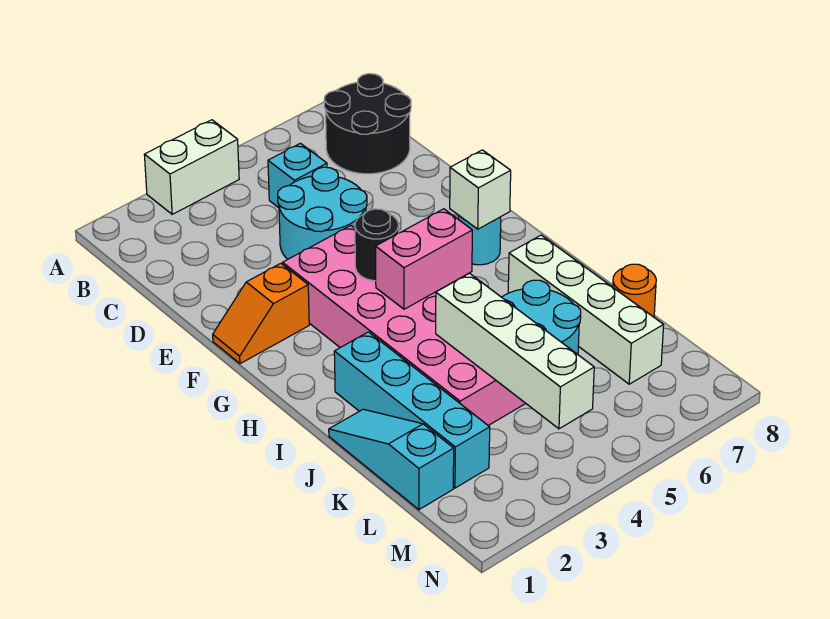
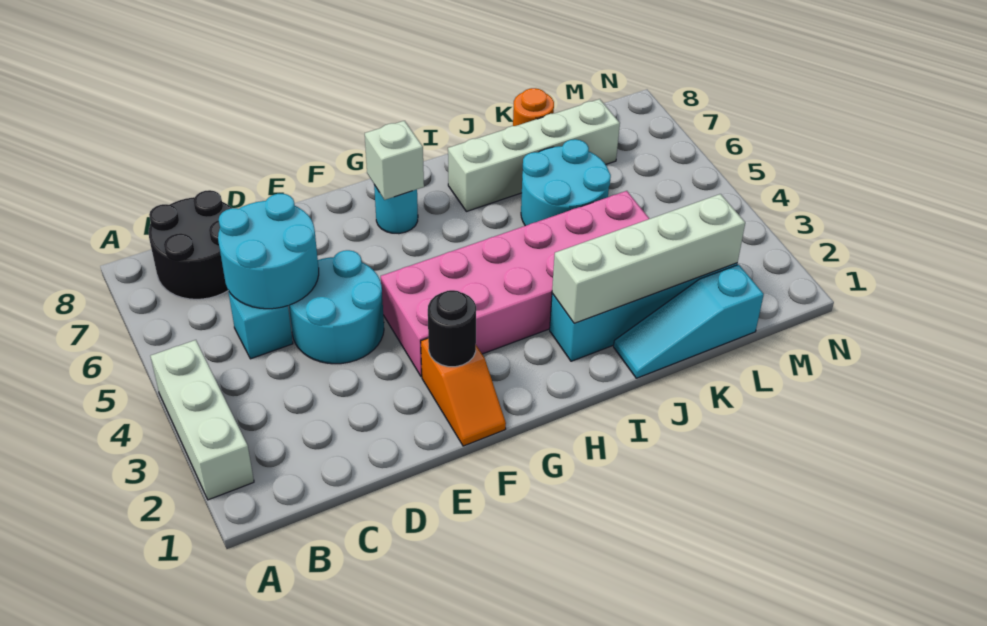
white 1x2 brick [144,120,239,214] -> white 1x3 brick [151,340,254,500]
none -> cyan 2x2 round brick [218,194,319,309]
black 1x1 round brick [355,209,399,281] -> black 1x1 round brick moved to [428,290,476,367]
pink 1x2 brick [375,209,472,309] -> none
white 1x4 brick [436,273,594,429] -> white 1x4 brick moved to [552,194,745,323]

